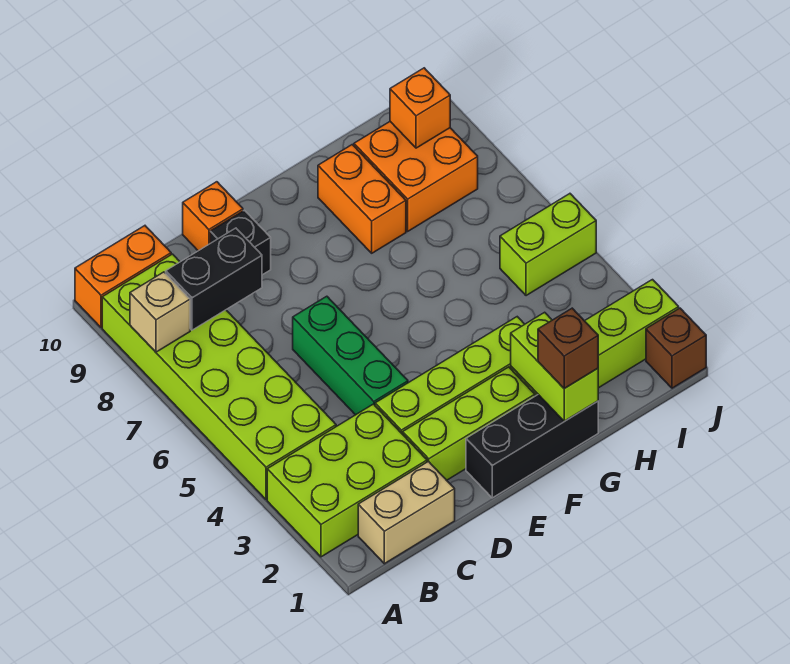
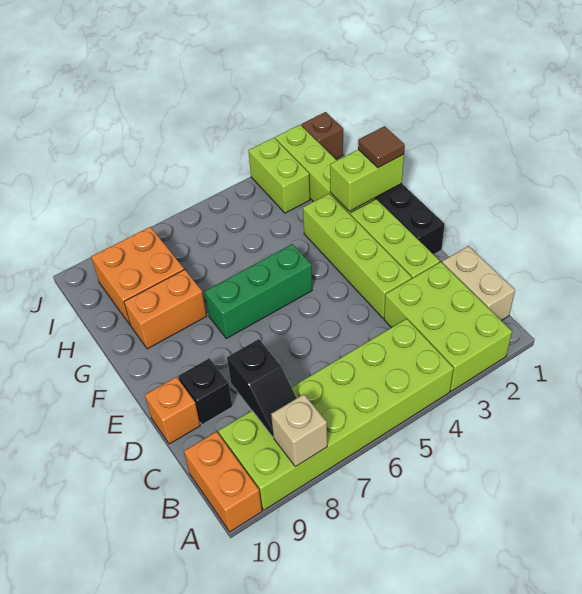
black 1x2 brick [166,228,262,330] -> black 1x2 slope [227,339,296,437]
green 1x3 brick [293,296,408,415] -> green 1x3 brick moved to [205,244,312,339]
brown 1x1 brick [538,308,598,389] -> brown 1x1 tile [358,126,405,168]
lime 1x2 brick [500,194,596,296] -> lime 1x2 brick moved to [248,138,310,213]
orange 1x1 brick [390,68,450,148] -> none

